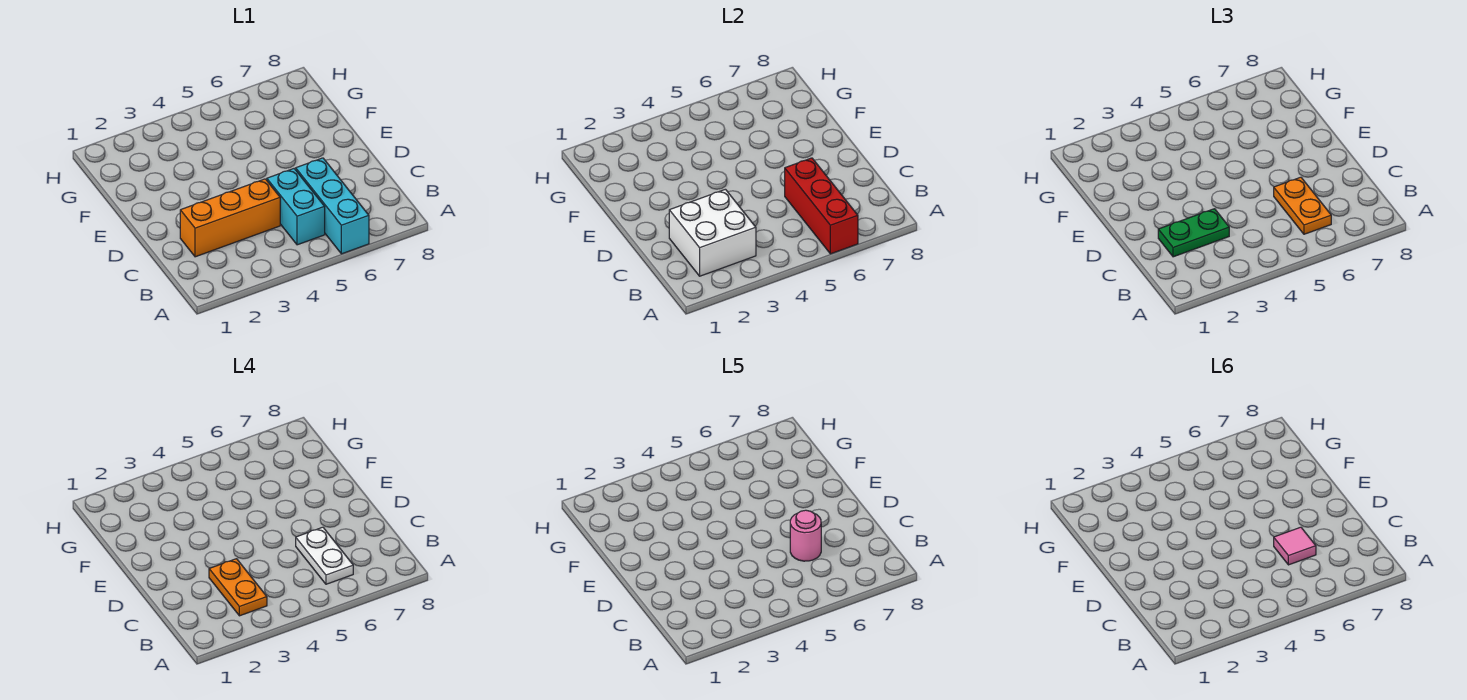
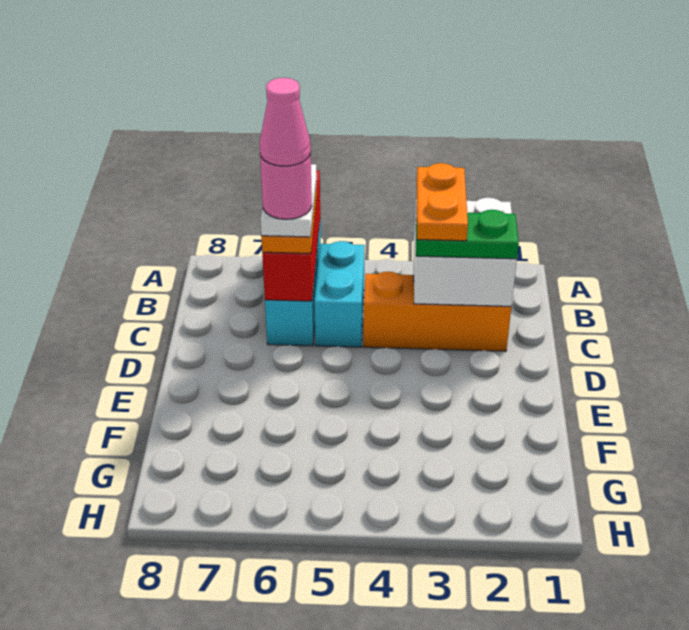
pink 1x1 tile [1274,527,1316,565] -> pink 1x1 cone [260,78,311,166]

